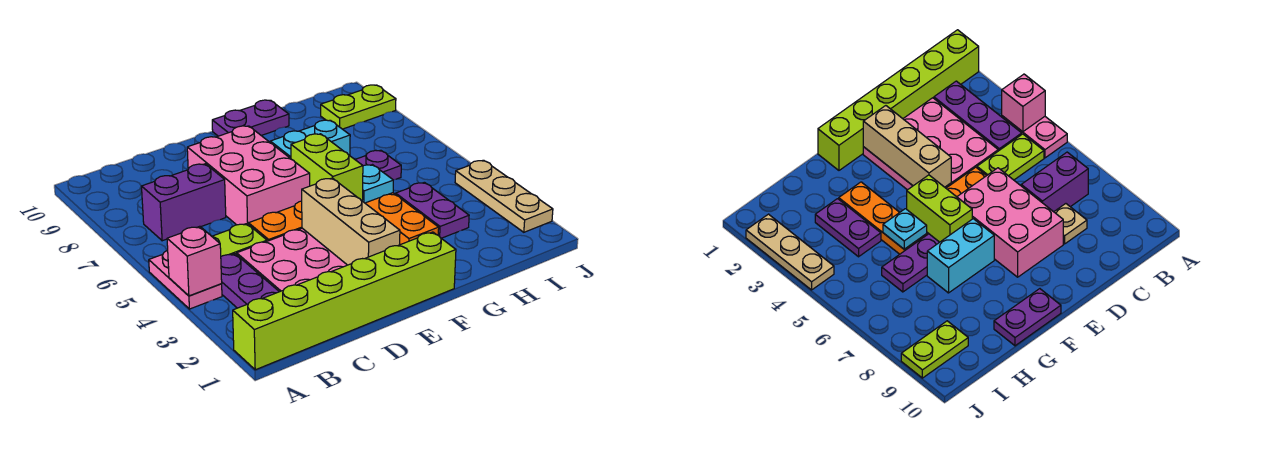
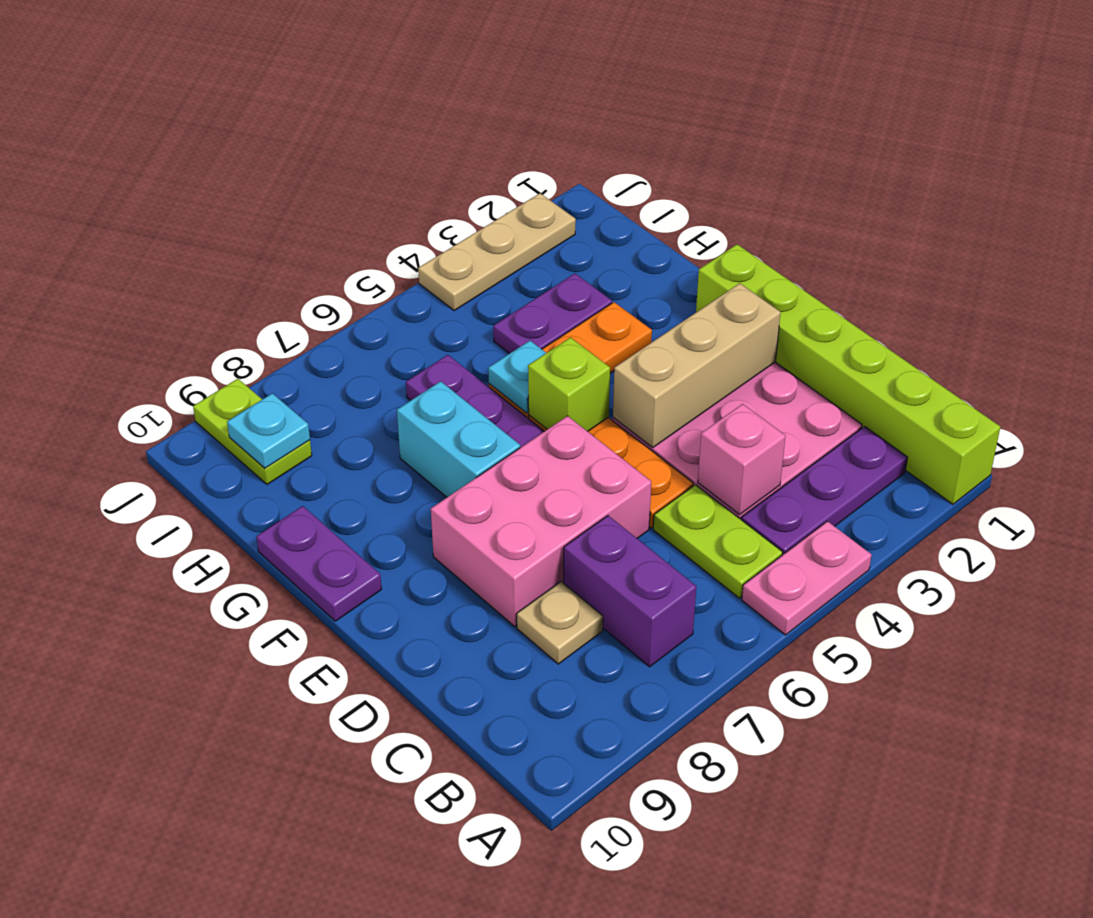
pink 1x1 brick [167,226,222,296] -> pink 1x1 brick moved to [698,404,786,515]
lime 1x2 brick [291,134,363,201] -> lime 1x1 brick [528,338,610,431]
none -> cyan 1x1 plate [227,393,310,468]

